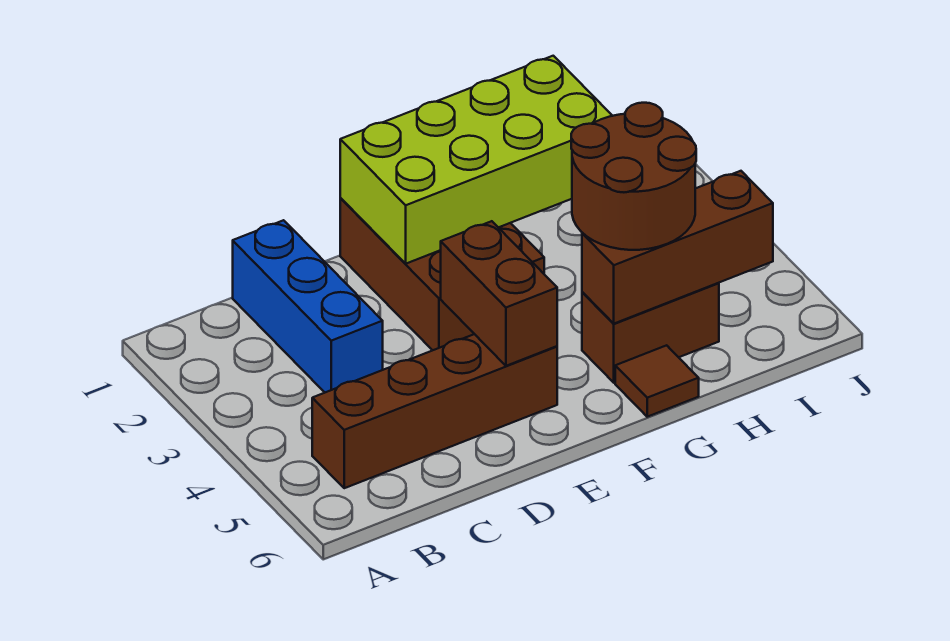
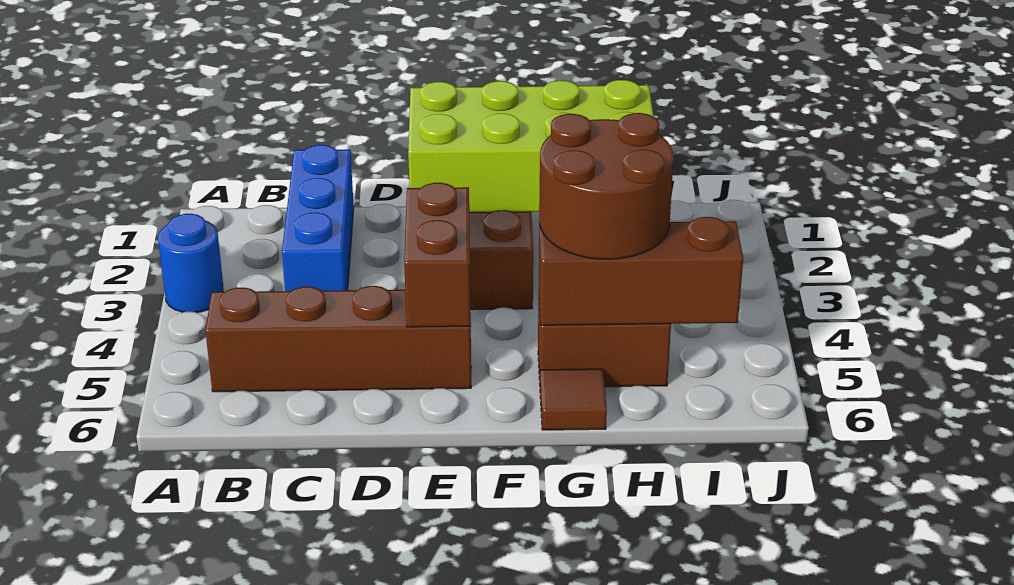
none -> blue 1x1 round brick [158,214,224,312]

